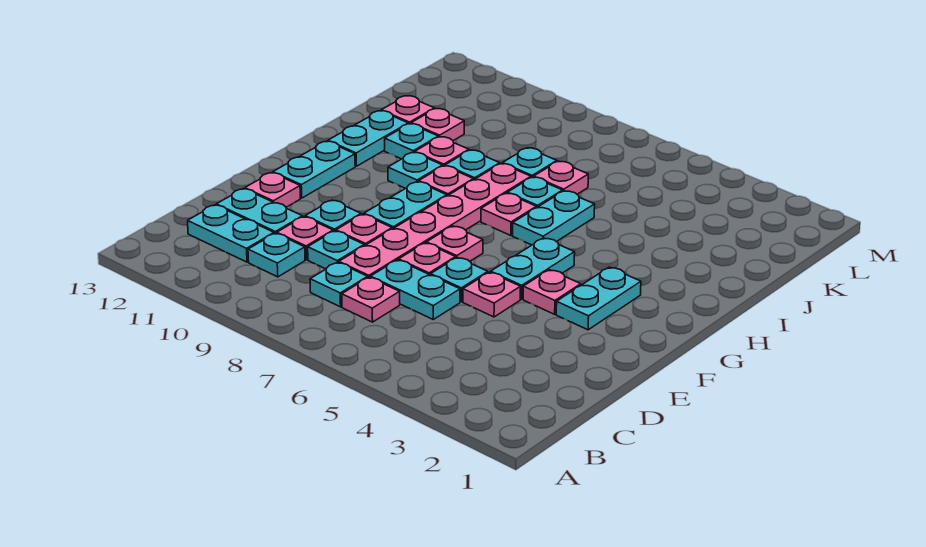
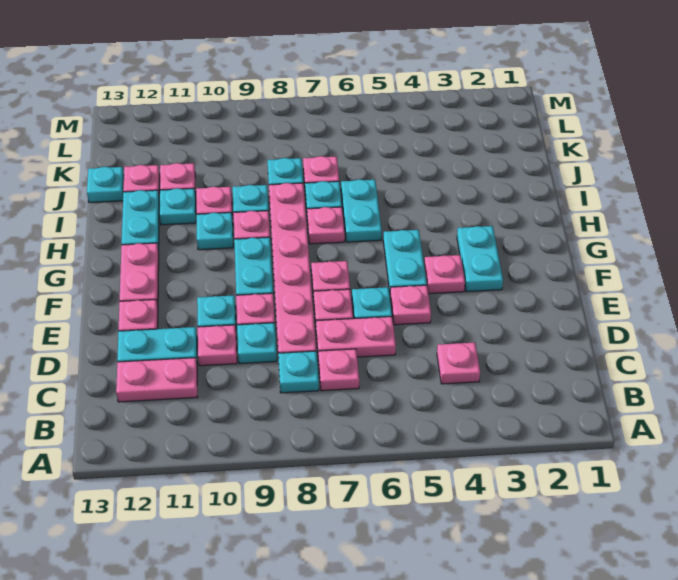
none -> pink 1x1 plate [437,343,480,384]
cyan 1x1 plate [248,233,305,277] -> cyan 1x1 plate moved to [87,167,124,203]
cyan 1x2 plate [188,205,274,262] -> pink 1x2 plate [116,358,197,402]
cyan 1x2 plate [370,260,460,319] -> pink 1x2 plate [316,317,396,357]
cyan 1x2 plate [273,141,355,198] -> pink 1x2 plate [120,243,159,305]

